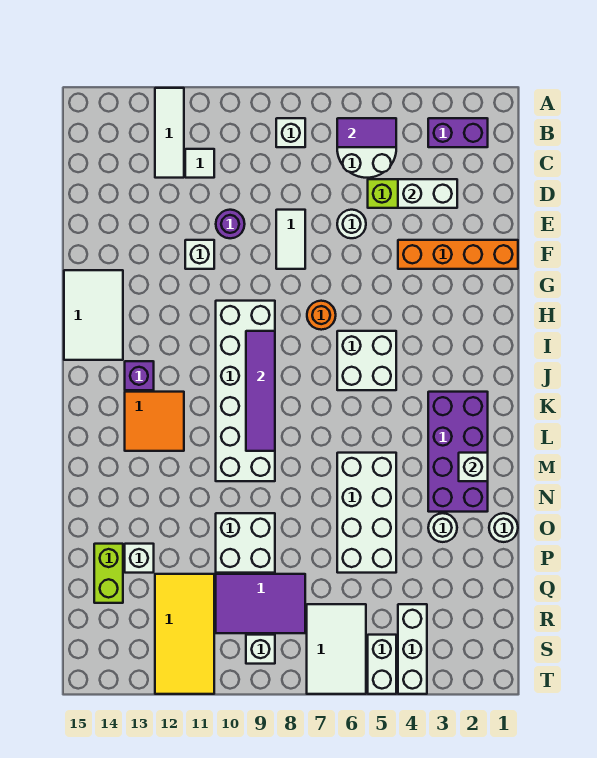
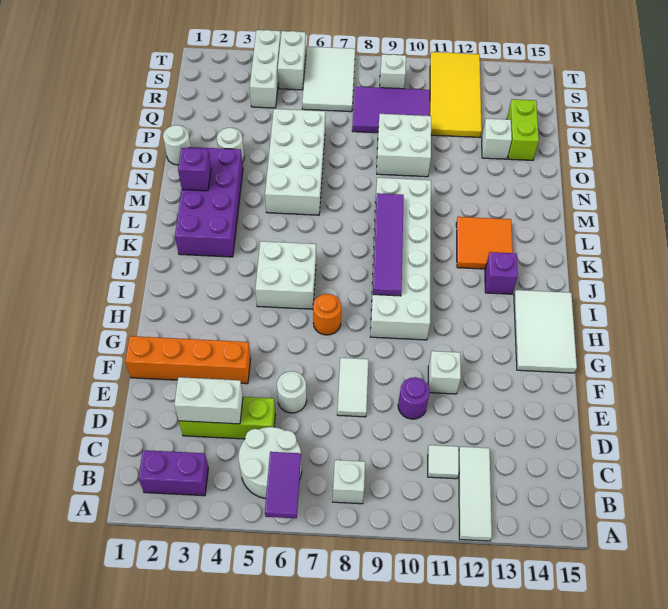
purple 1x2 tile [337,118,396,147] -> purple 1x2 tile turned to [265,452,301,518]
white 1x1 brick [459,453,488,481] -> purple 1x1 brick [178,148,211,191]

